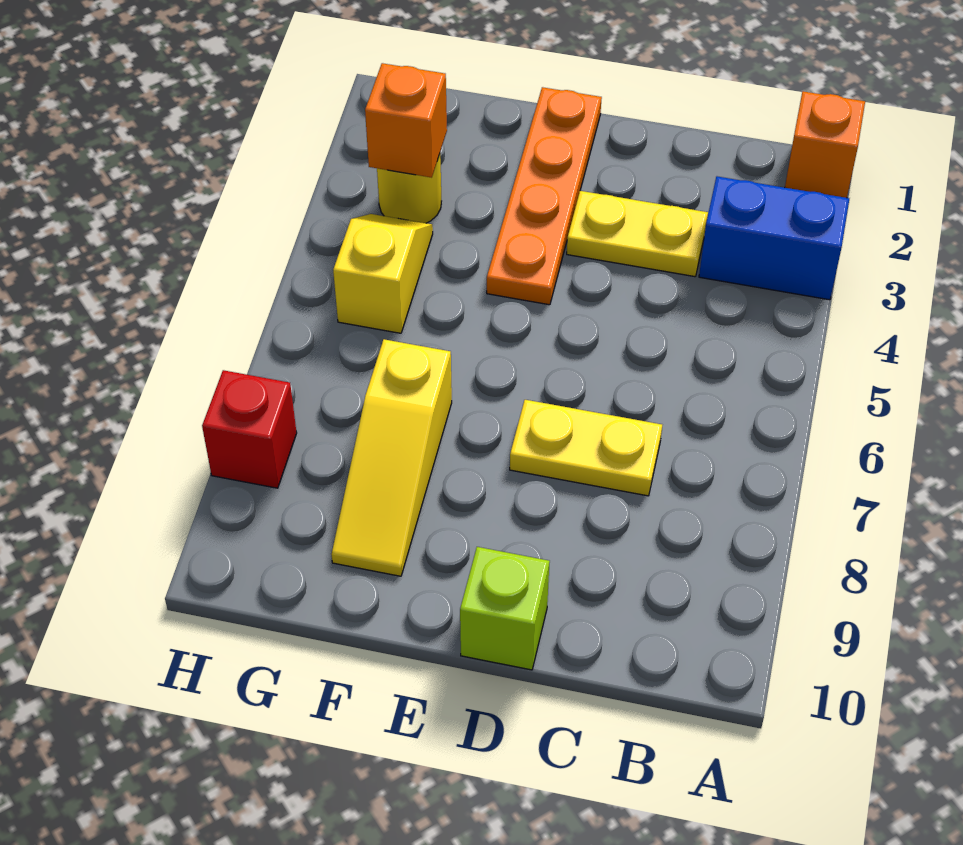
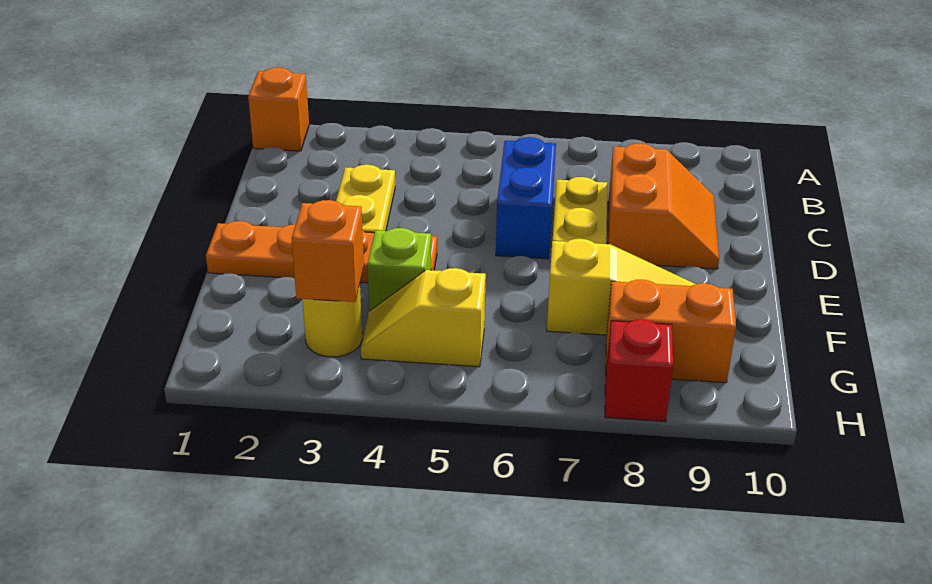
blue 1x2 brick [699,176,849,300] -> blue 1x2 brick moved to [496,137,556,259]
none -> orange 2x2 slope [608,144,719,269]
lime 1x1 brick [460,547,550,670] -> lime 1x1 brick moved to [367,228,431,311]
none -> orange 1x2 brick [606,280,736,383]

